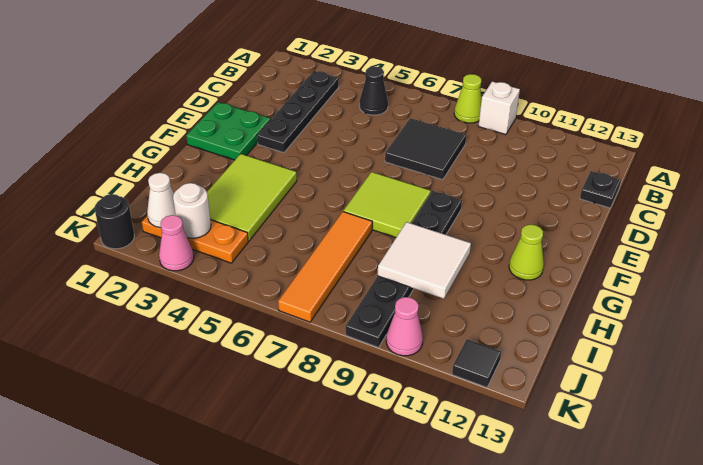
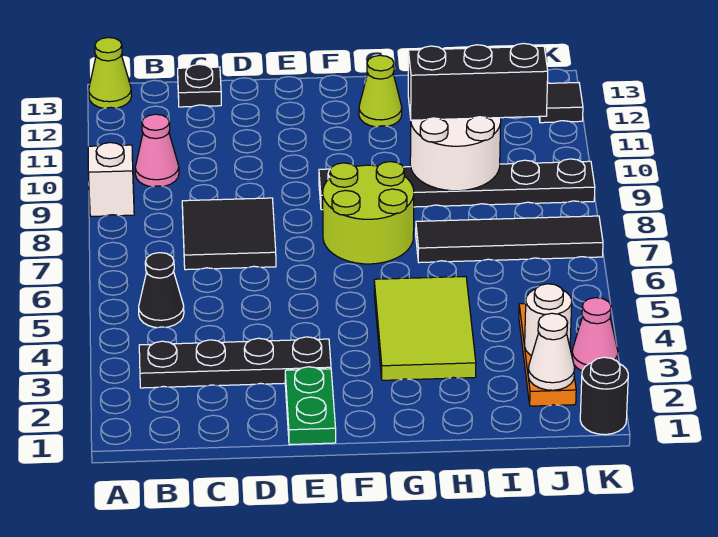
lime 1x1 cone [454,74,482,123] -> lime 1x1 cone moved to [89,37,132,109]
green 2x2 plate [186,102,270,160] -> green 1x2 plate [285,367,336,445]
lime 2x2 tile [343,172,431,238] -> lime 2x2 round brick [323,162,414,264]
lime 2x3 tile [207,154,297,241] -> lime 2x3 tile turned to [374,276,476,380]
orange 1x4 tile [278,212,372,322] -> black 1x4 tile [416,216,603,263]
white 2x2 tile [378,222,471,299] -> white 2x2 round brick [410,117,501,191]
none -> black 1x3 brick [408,43,548,120]
pink 1x1 cone [386,297,423,356] -> pink 1x1 cone moved to [135,114,179,187]

